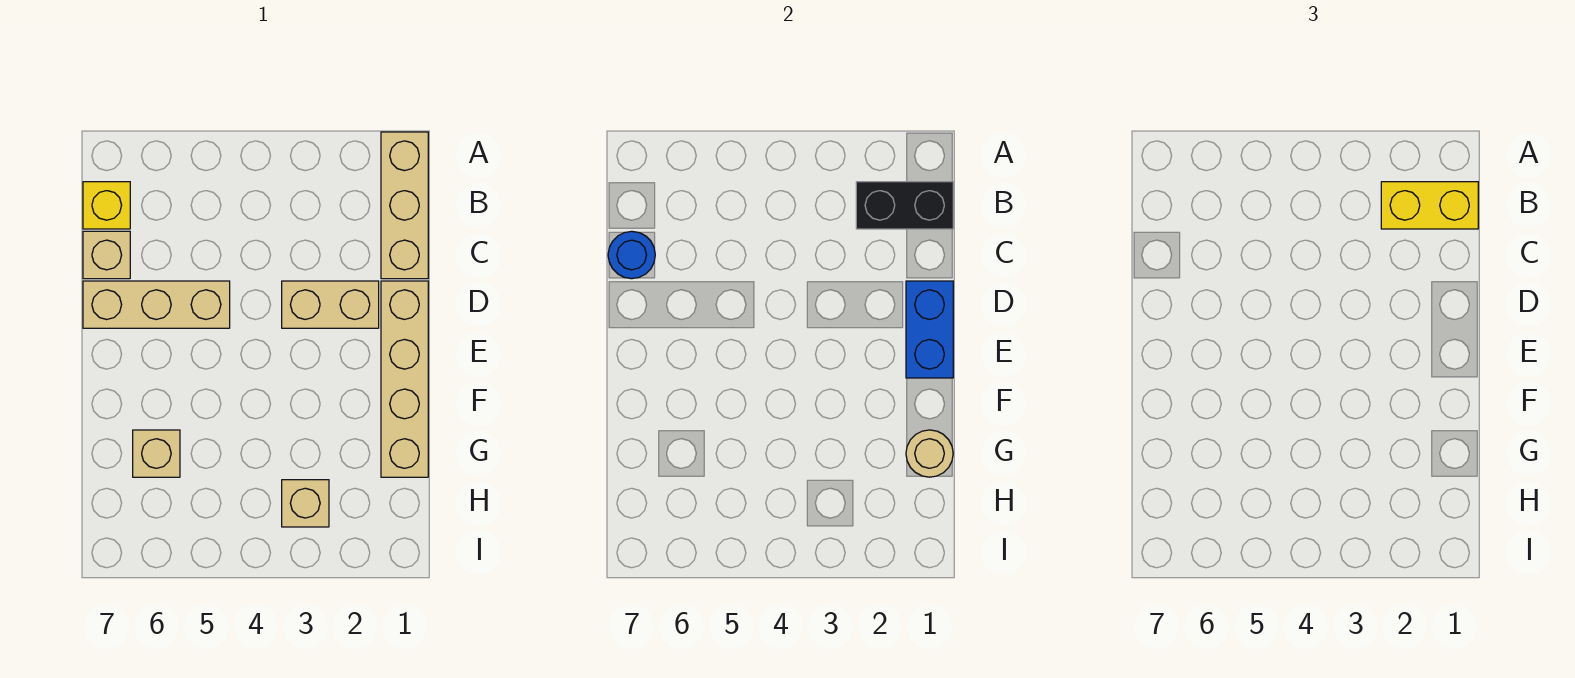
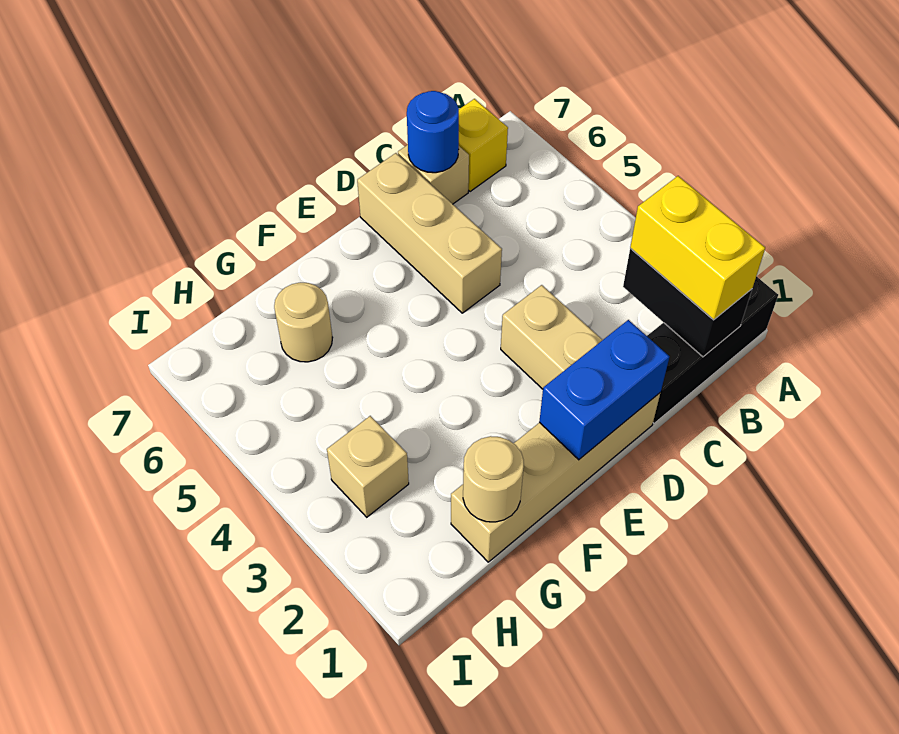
tan 1x3 brick [381,132,428,279] -> black 1x3 brick [647,276,778,423]
tan 1x1 brick [133,430,180,477] -> tan 1x1 round brick [274,283,333,362]

